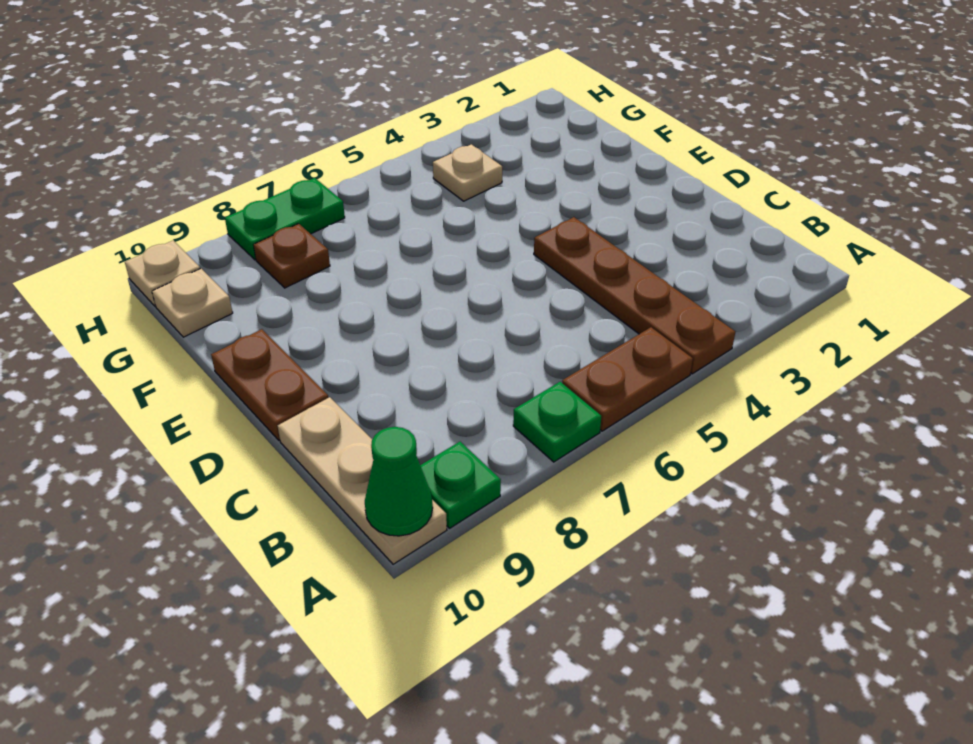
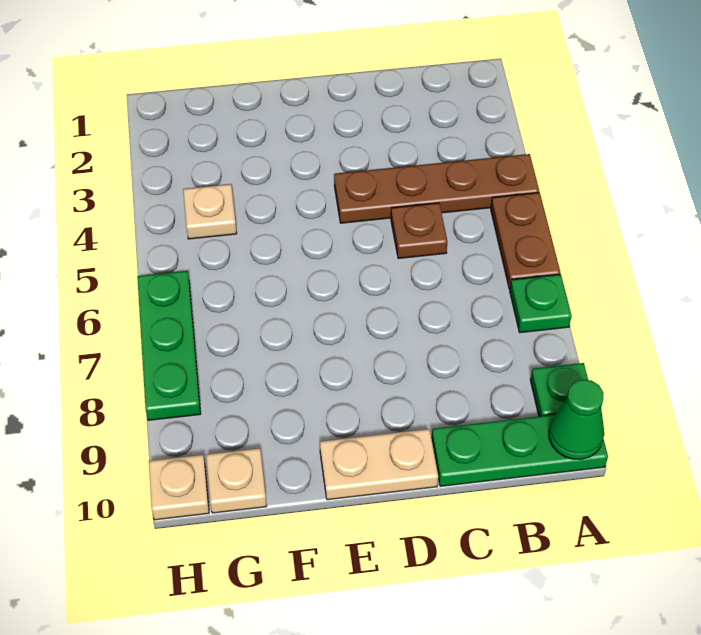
tan 1x3 plate [278,397,447,564] -> green 1x3 plate [431,415,608,486]
brown 1x2 plate [211,329,328,440] -> tan 1x2 plate [320,429,438,500]
brown 1x1 plate [254,224,330,288] -> brown 1x1 plate moved to [391,203,448,259]
green 1x2 plate [225,178,345,260] -> green 1x3 plate [137,271,201,420]

